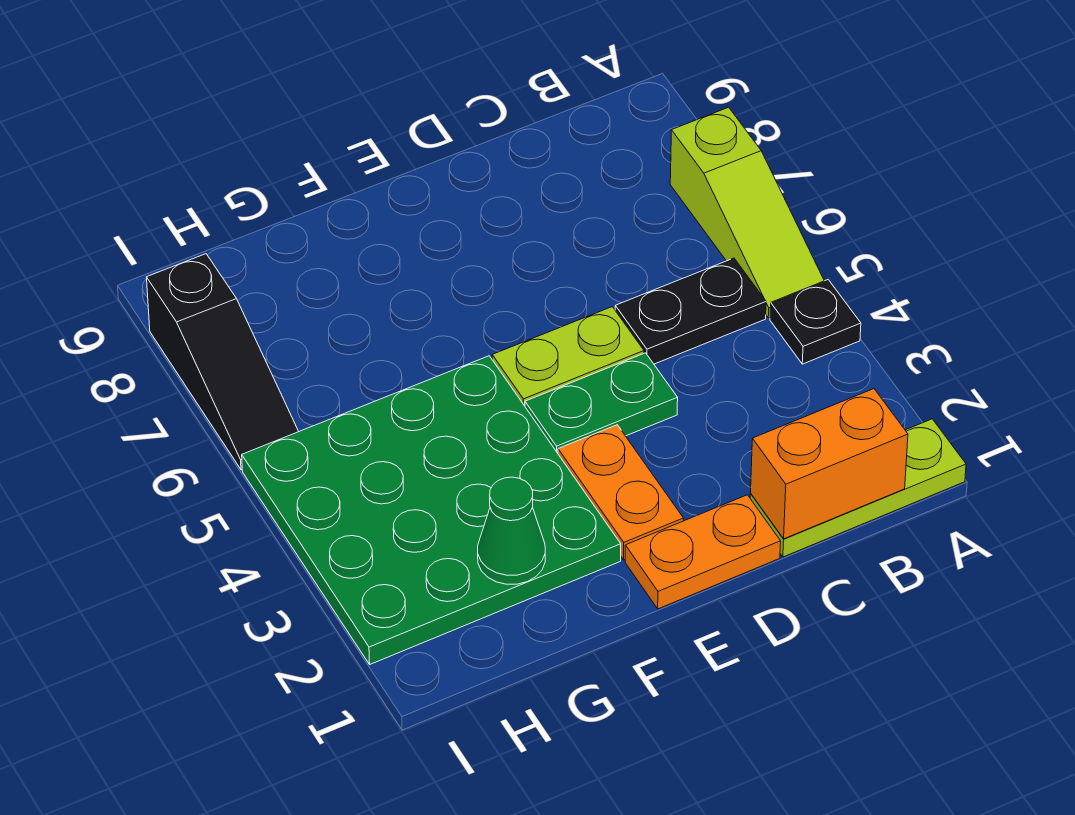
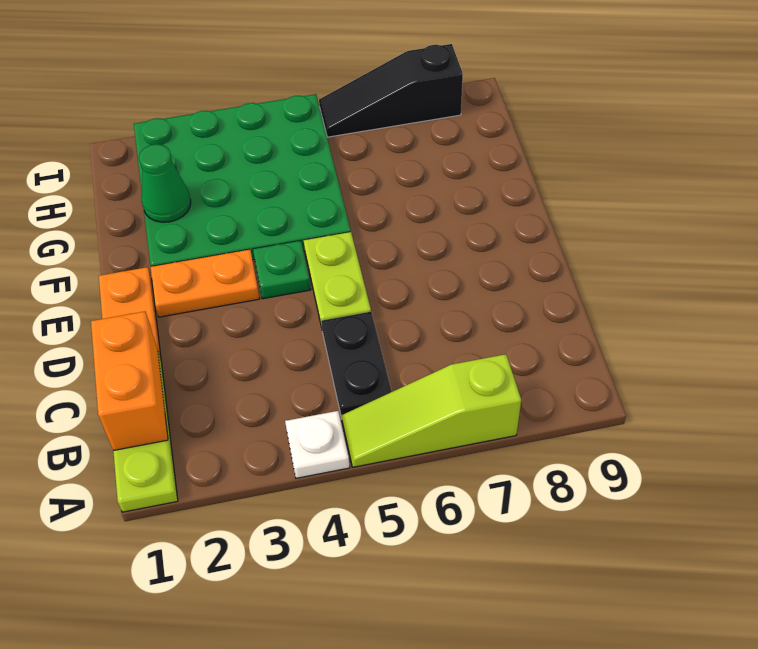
black 1x1 plate [770,280,861,364] -> white 1x1 plate [285,411,350,478]
green 1x2 plate [525,353,678,453] -> green 1x1 plate [253,241,311,299]

